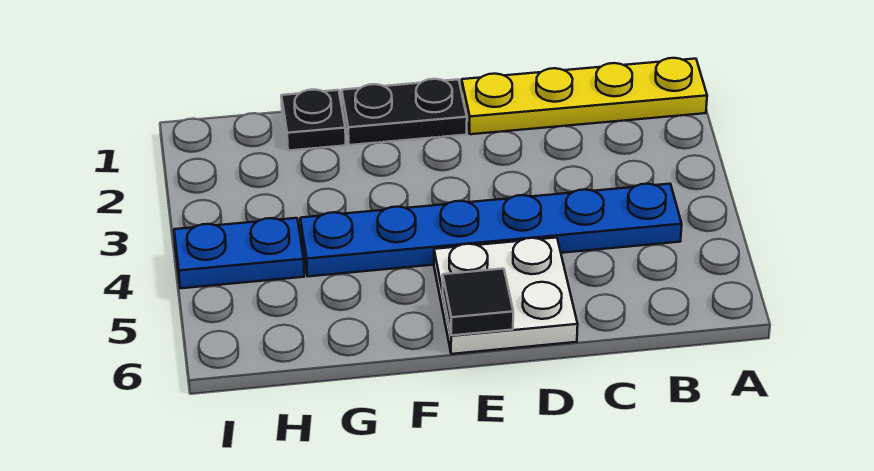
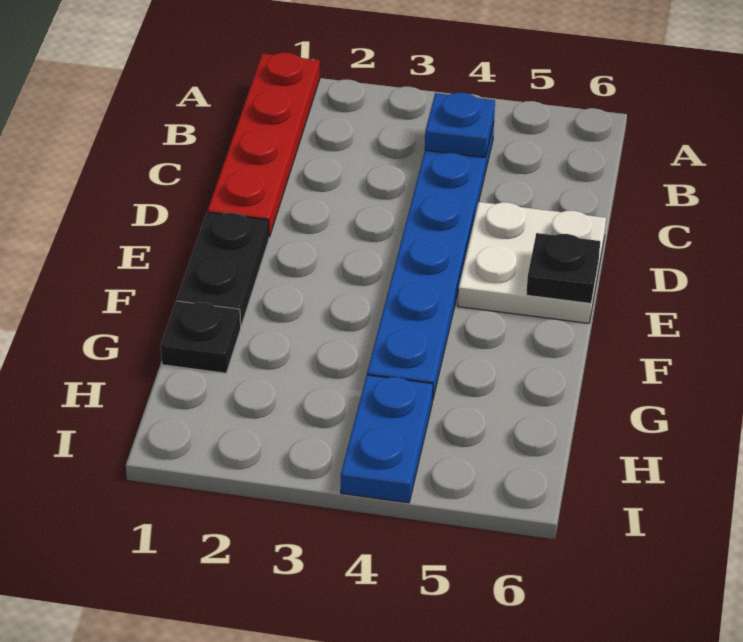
yellow 1x4 plate [462,58,707,134] -> red 1x4 plate [208,53,320,237]
none -> blue 1x1 plate [425,93,495,157]
black 1x1 tile [443,269,513,335] -> black 1x1 plate [526,233,600,303]

